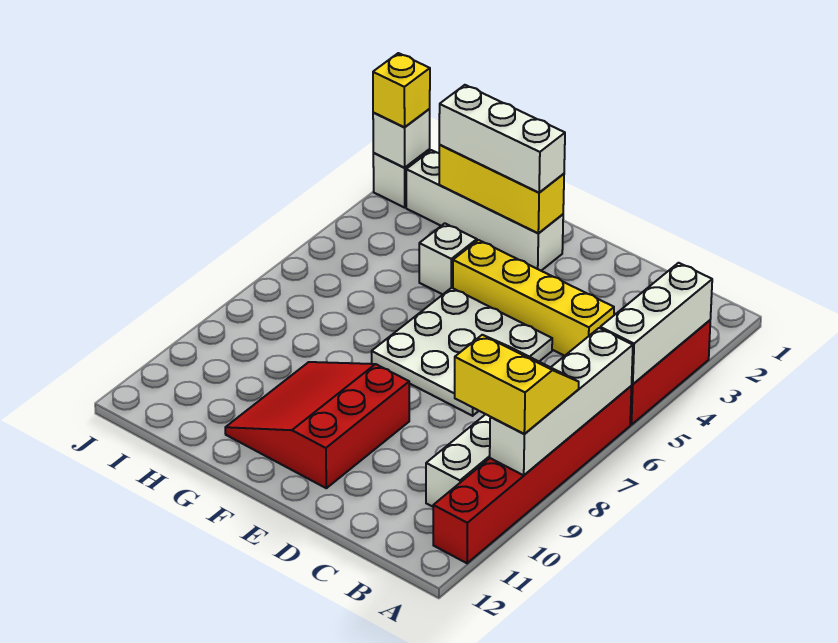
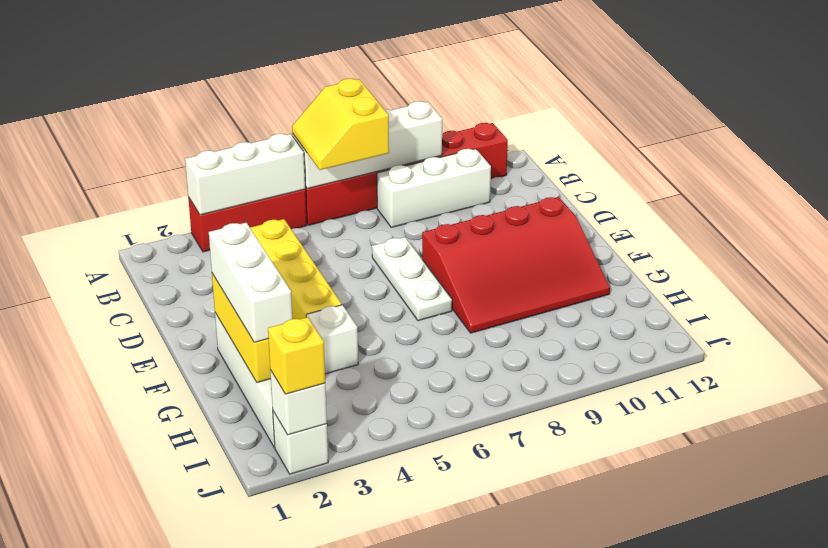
yellow 2x2 slope [455,335,579,434] -> yellow 2x2 slope moved to [292,79,389,170]
white 3x3 plate [372,288,552,416] -> white 1x3 plate [372,237,452,321]
red 3x3 slope [225,362,409,488] -> red 3x4 slope [422,197,610,333]

